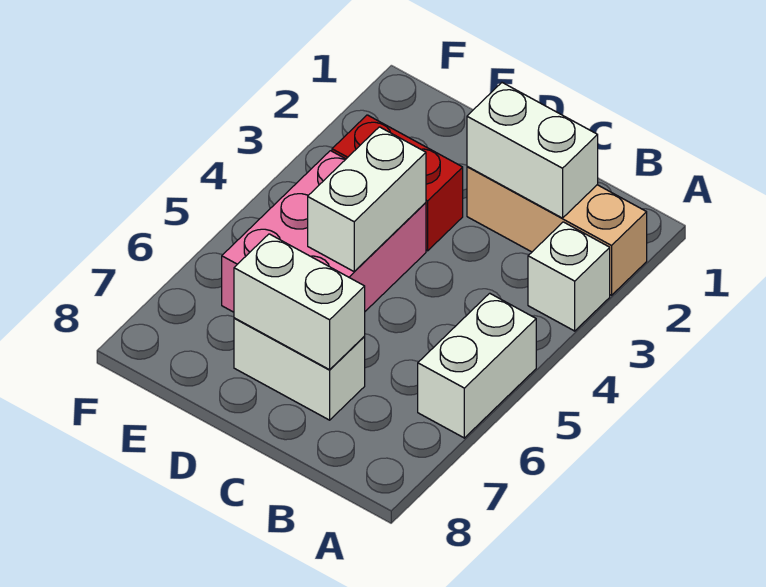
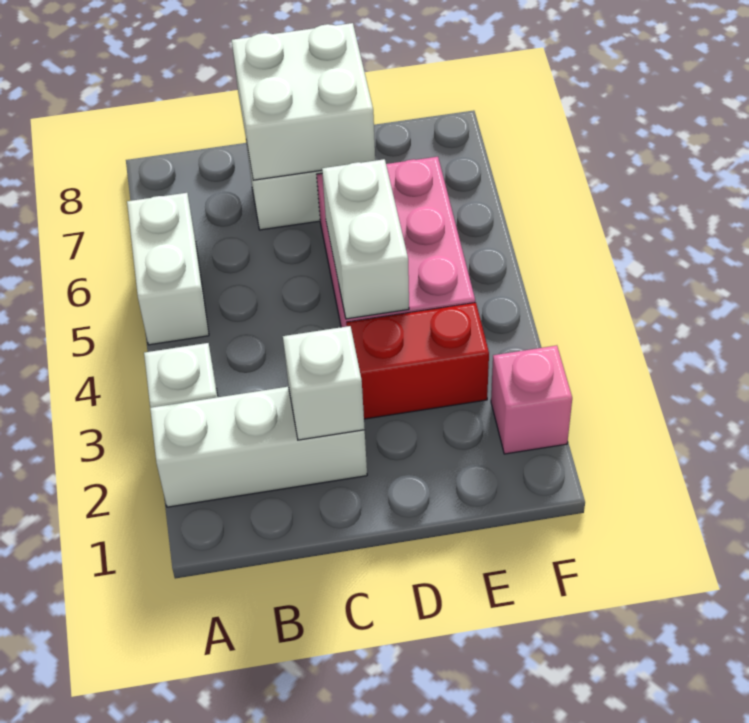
tan 1x3 brick [467,166,647,295] -> white 1x3 brick [150,387,367,507]
white 1x2 brick [467,83,598,218] -> white 1x1 brick [283,326,365,440]
white 1x2 brick [234,234,365,370] -> white 2x2 brick [232,23,375,180]
none -> pink 1x1 brick [491,345,572,454]

